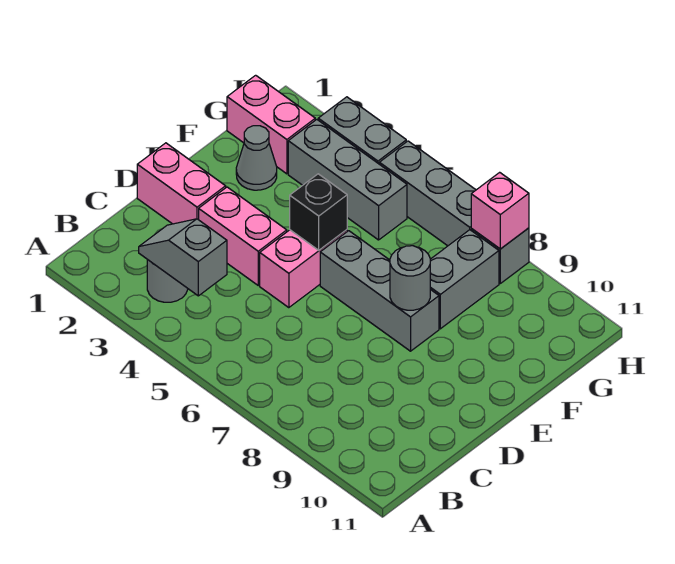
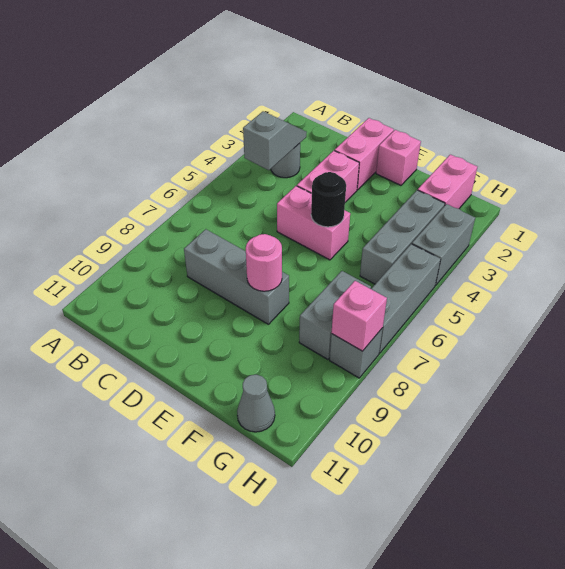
none -> pink 1x1 brick [376,130,421,185]
black 1x1 brick [290,174,347,250] -> black 1x1 round brick [311,172,346,227]
grey 1x3 brick [320,231,439,351] -> grey 1x3 brick turned to [184,229,289,324]
grey 1x1 round brick [390,246,430,310] -> pink 1x1 round brick [246,234,282,291]
grey 1x1 cone [236,126,277,190] -> grey 1x1 cone moved to [237,375,275,432]
grey 1x2 brick [430,230,499,329] -> grey 1x2 brick turned to [299,271,371,359]

